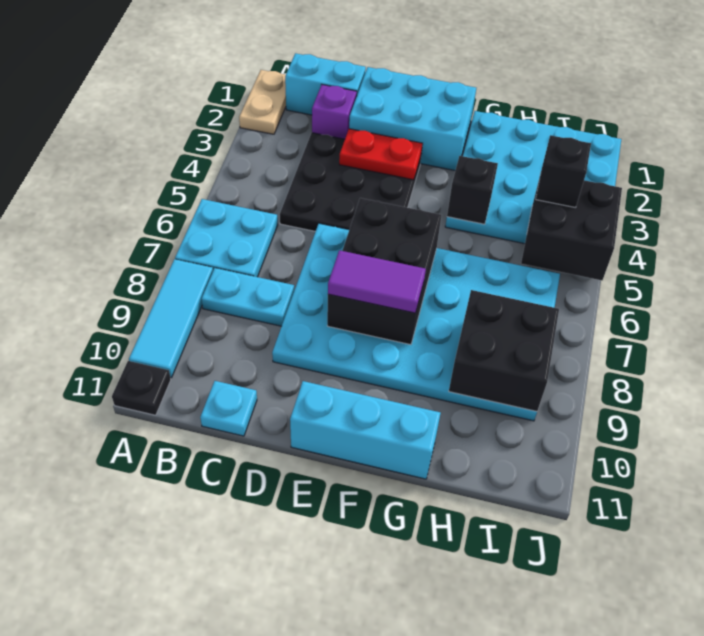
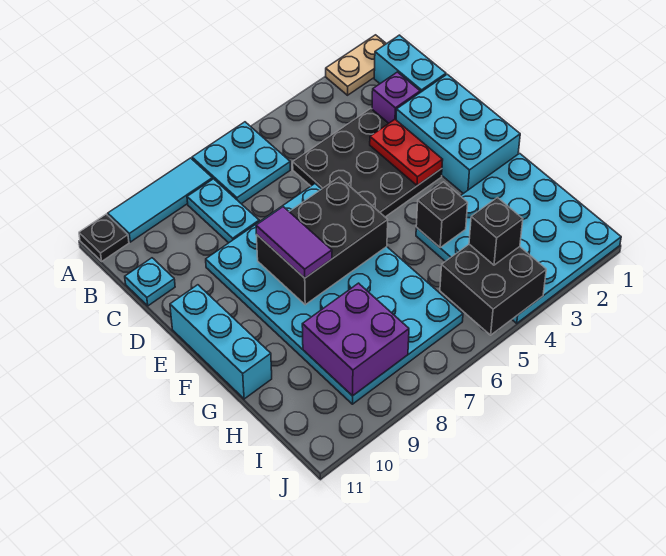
black 2x2 brick [449,290,559,411] -> purple 2x2 brick [302,283,409,396]

